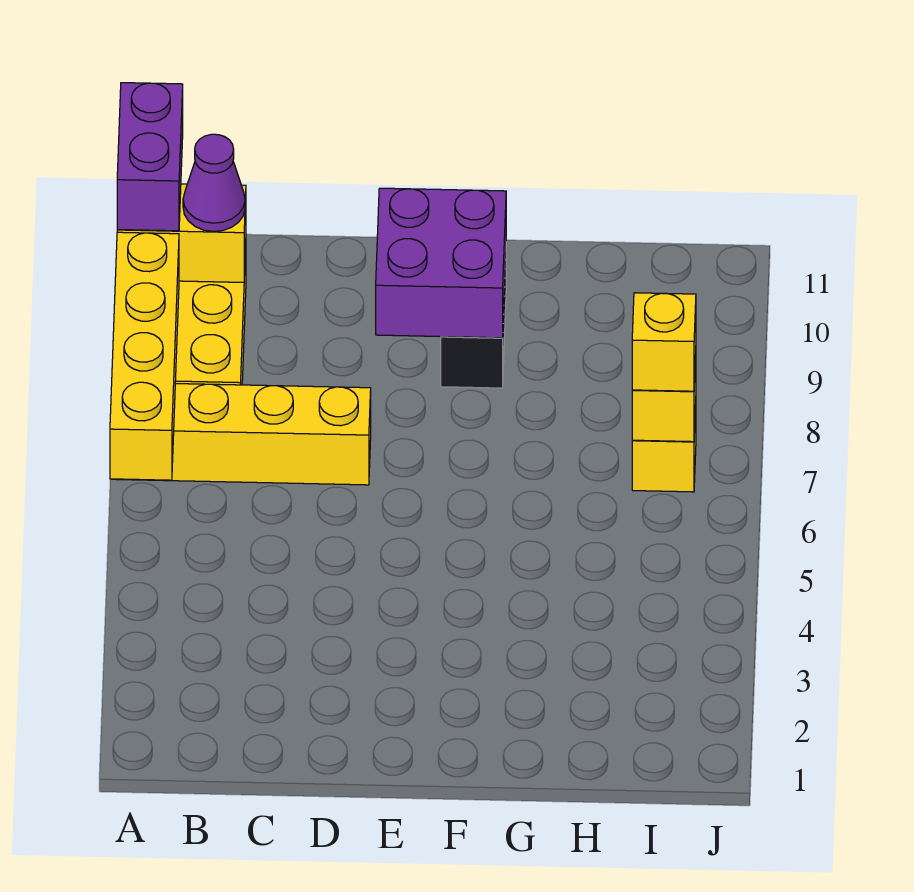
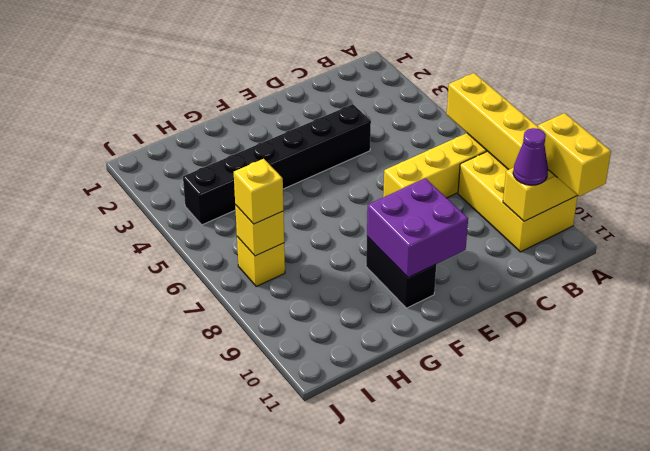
purple 1x2 brick [117,83,183,231] -> yellow 1x2 brick [538,113,611,196]
none -> black 1x6 brick [183,104,371,225]

